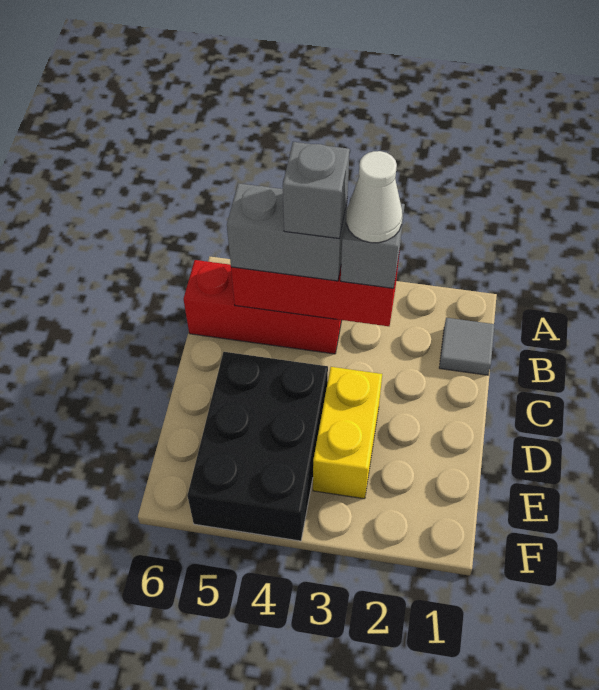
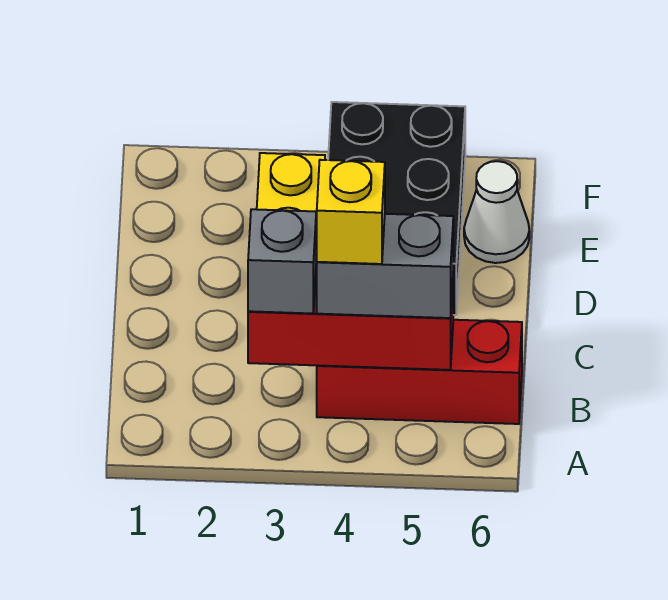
grey 1x1 tile [439,318,495,375] -> none
white 1x1 cone [346,151,402,243] -> white 1x1 cone moved to [464,161,529,263]
grey 1x1 brick [283,142,350,238] -> yellow 1x1 brick [317,160,385,264]

